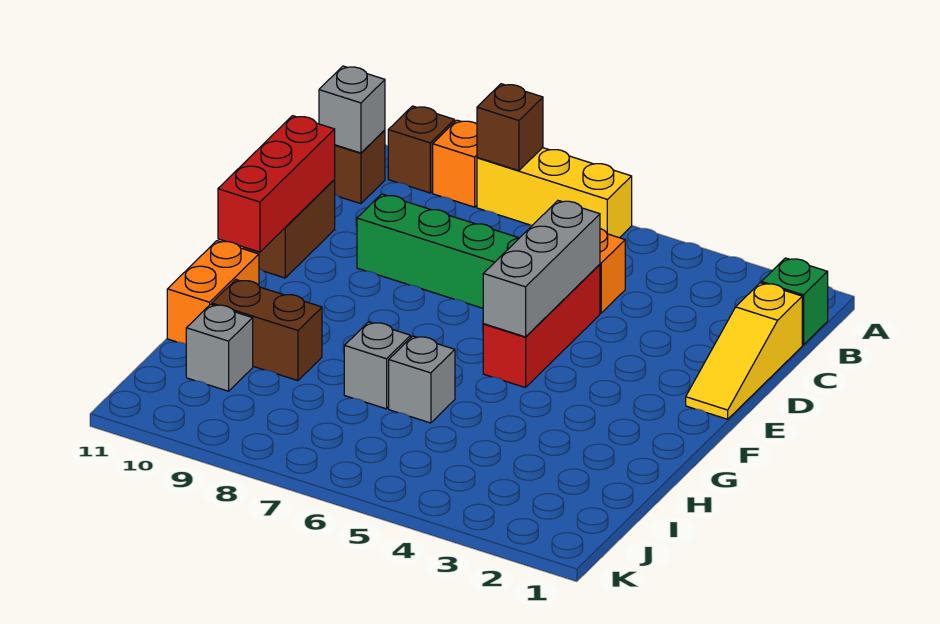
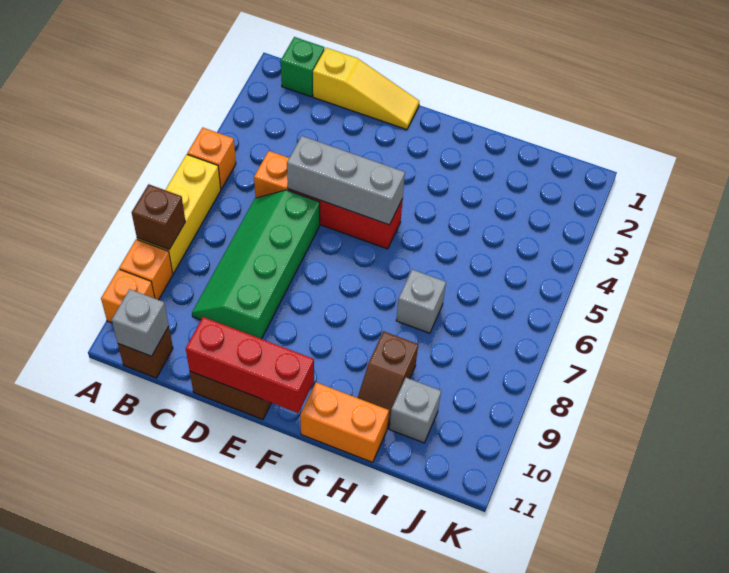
none -> orange 1x1 brick [187,128,236,189]
brown 1x1 brick [388,106,455,193] -> orange 1x1 brick [101,269,155,323]
grey 1x1 brick [389,336,455,423] -> none
brown 1x2 brick [212,280,322,381] -> brown 1x2 slope [358,331,418,429]

